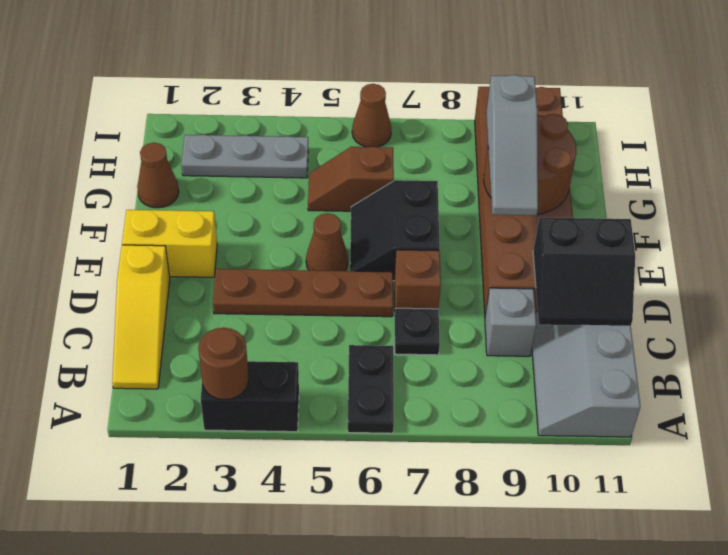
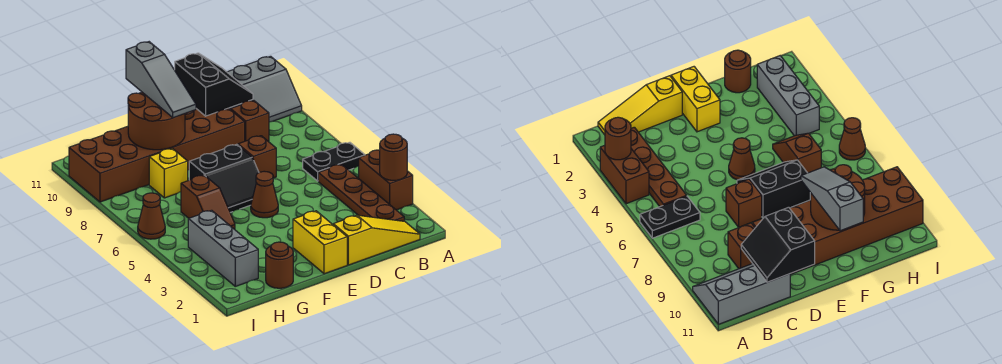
black 1x2 brick [201,361,299,432] -> brown 1x2 brick [359,150,413,210]
black 1x1 plate [395,308,440,355] -> none
grey 1x1 brick [485,288,536,356] -> brown 1x1 brick [231,100,269,142]
brown 1x4 plate [213,269,393,317] -> brown 1x4 plate moved to [318,164,404,221]
grey 1x3 slope [486,75,538,215] -> grey 1x3 slope turned to [126,42,196,118]
brown 1x1 cone [137,143,179,208] -> brown 1x1 round brick [266,242,293,288]
none -> yellow 1x1 brick [149,148,188,198]
grey 1x3 plate [181,135,308,178] -> grey 1x3 brick [188,210,258,286]

